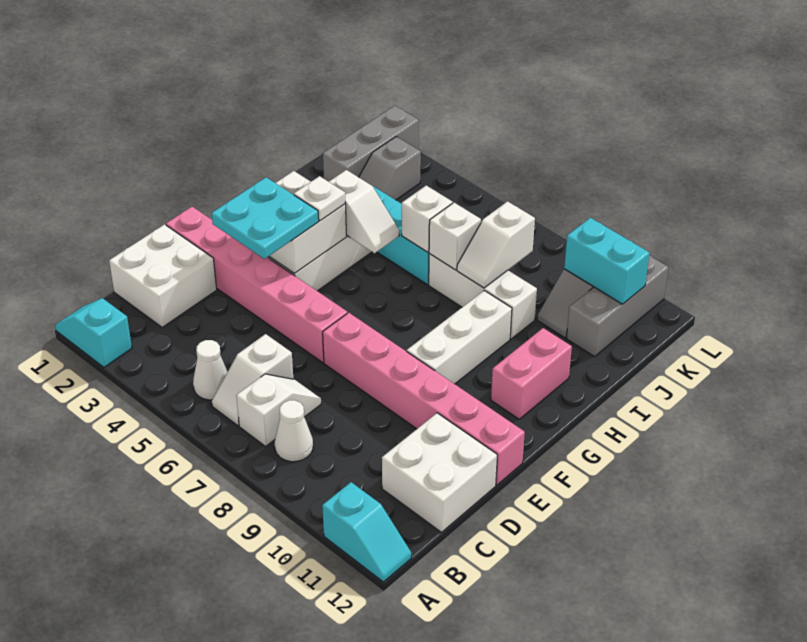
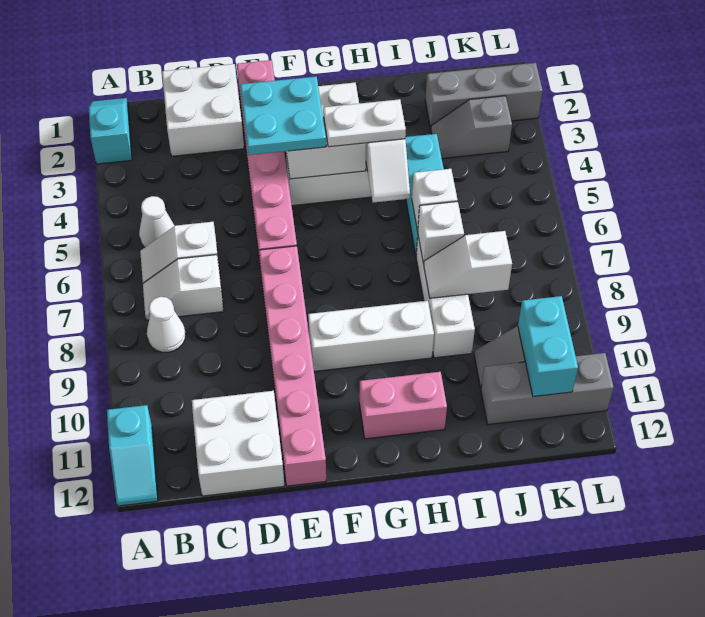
white 1x2 slope [236,374,321,446] -> white 1x2 slope turned to [143,255,223,320]
white 1x1 plate [294,176,345,221] -> white 1x2 plate [323,99,406,147]

